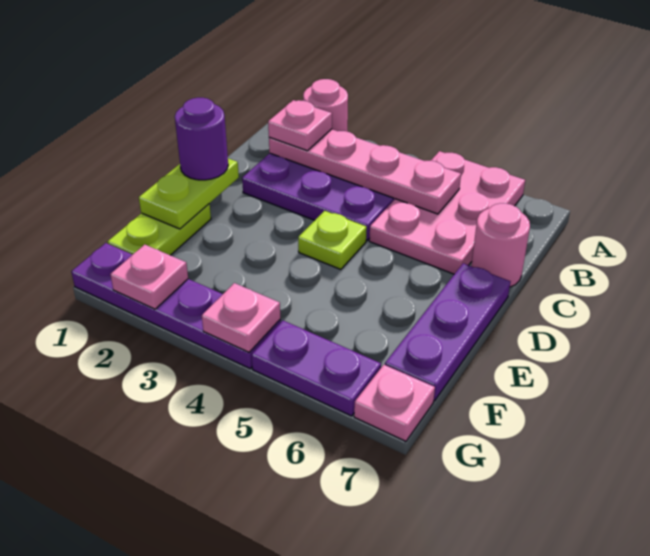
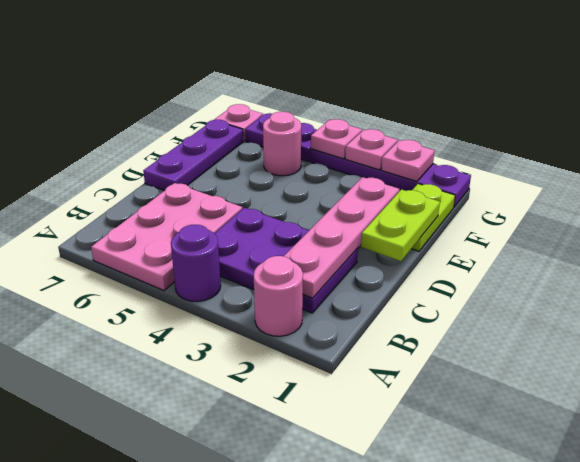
pink 1x4 plate [269,129,461,214] -> pink 1x4 plate turned to [284,177,399,298]
pink 1x1 plate [268,100,332,151] -> pink 1x1 plate moved to [345,129,398,170]
pink 1x1 round brick [471,203,530,287] -> pink 1x1 round brick moved to [263,112,301,176]
purple 1x1 round brick [175,98,228,180] -> purple 1x1 round brick moved to [171,225,221,301]
lime 1x1 plate [298,211,367,269] -> none

